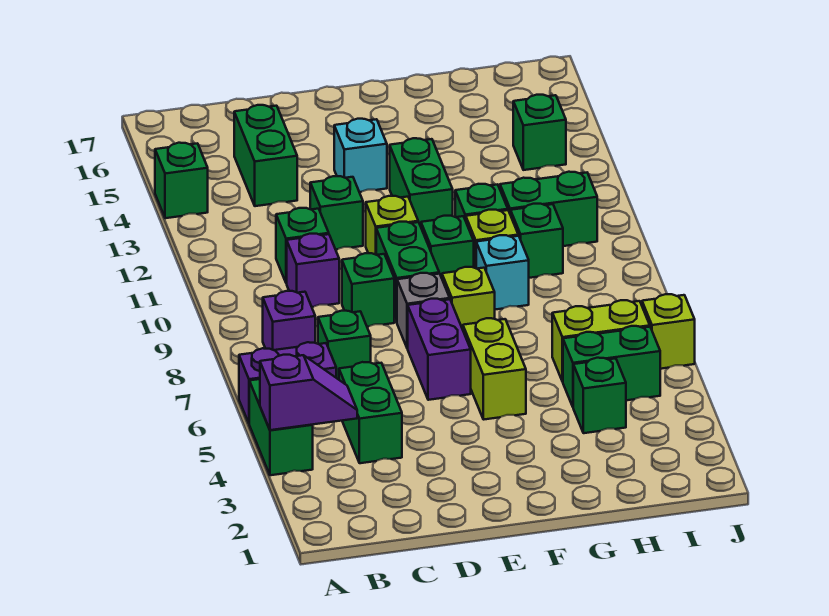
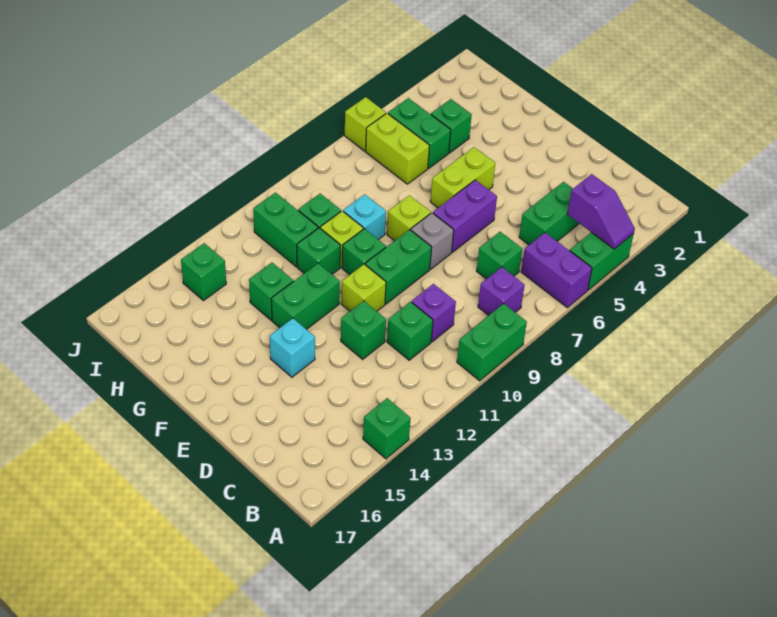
purple 1x2 slope [260,355,357,430] -> purple 1x2 slope turned to [567,174,635,249]
green 1x2 brick [234,105,297,206] -> green 1x2 brick moved to [457,304,527,381]
green 1x1 brick [342,253,394,327] -> green 1x1 brick moved to [249,263,293,320]

